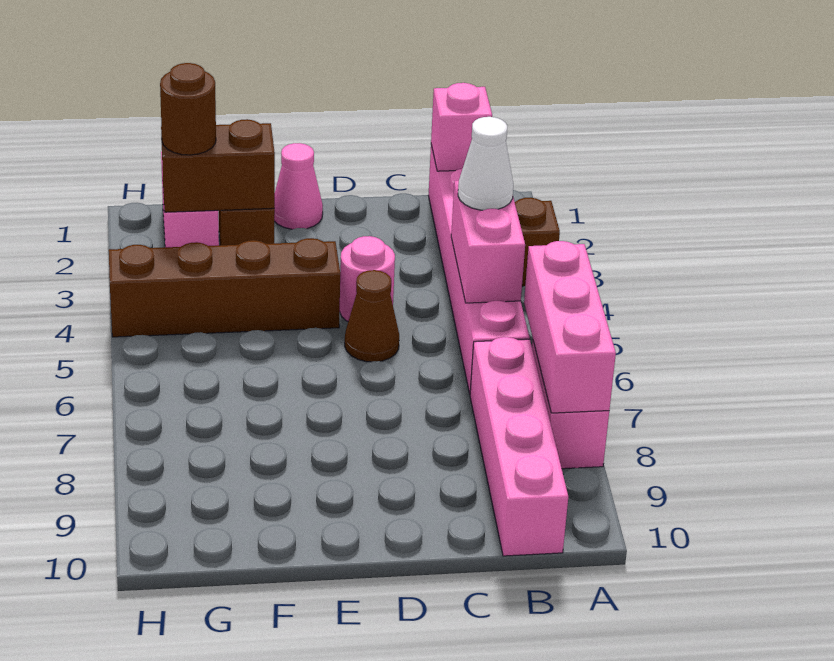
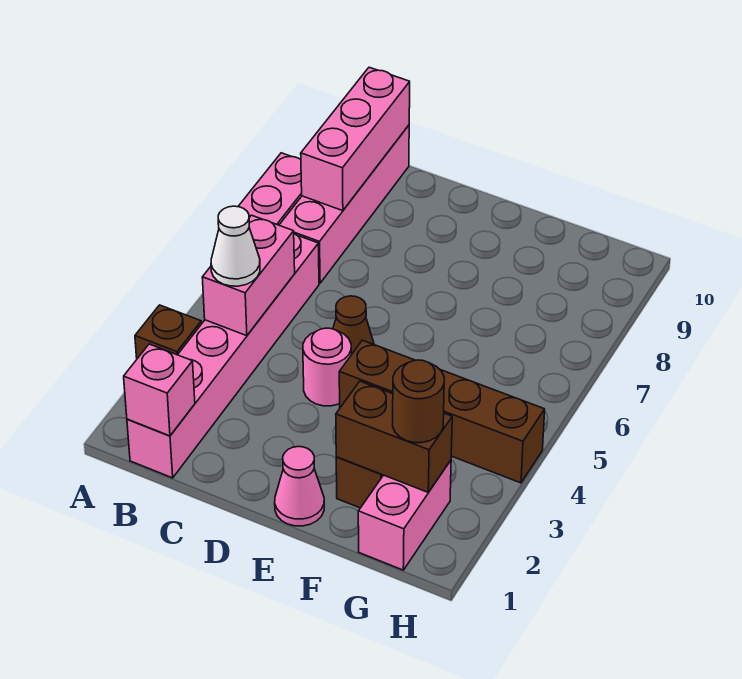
pink 1x3 brick [524,241,616,413] -> pink 1x3 brick moved to [301,67,410,211]

